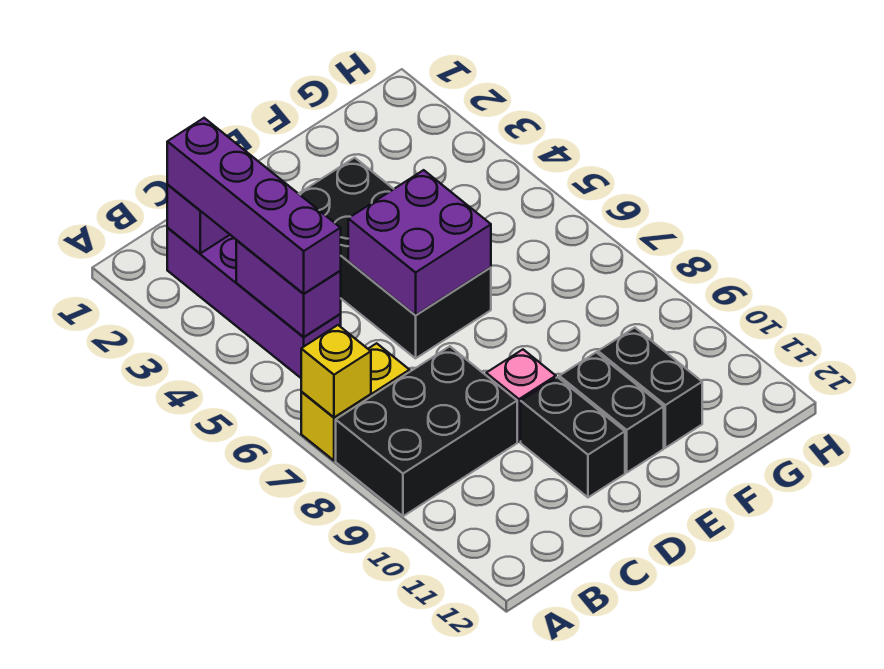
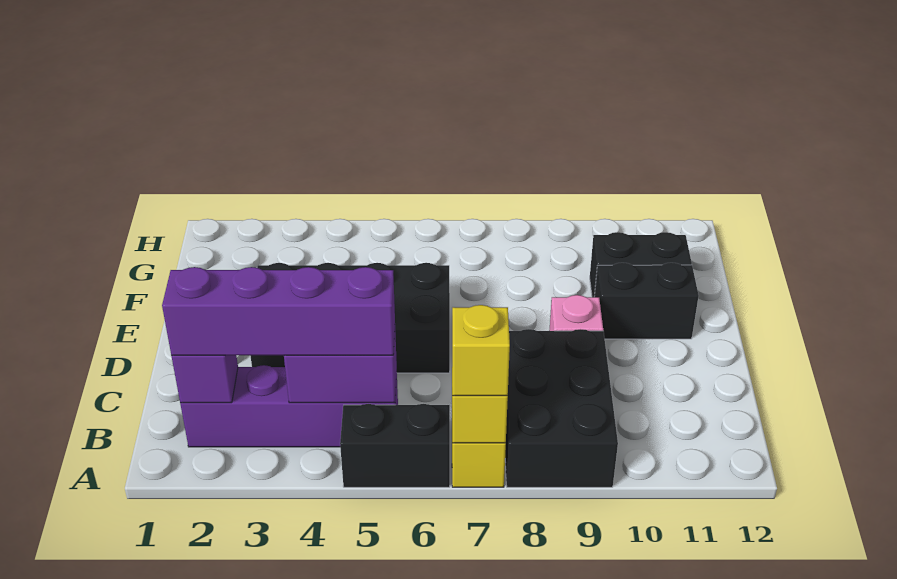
none -> yellow 1x1 brick [452,305,510,396]
purple 2x2 brick [348,170,491,315] -> none
black 1x2 brick [521,377,625,497] -> black 1x2 brick moved to [340,404,450,487]

